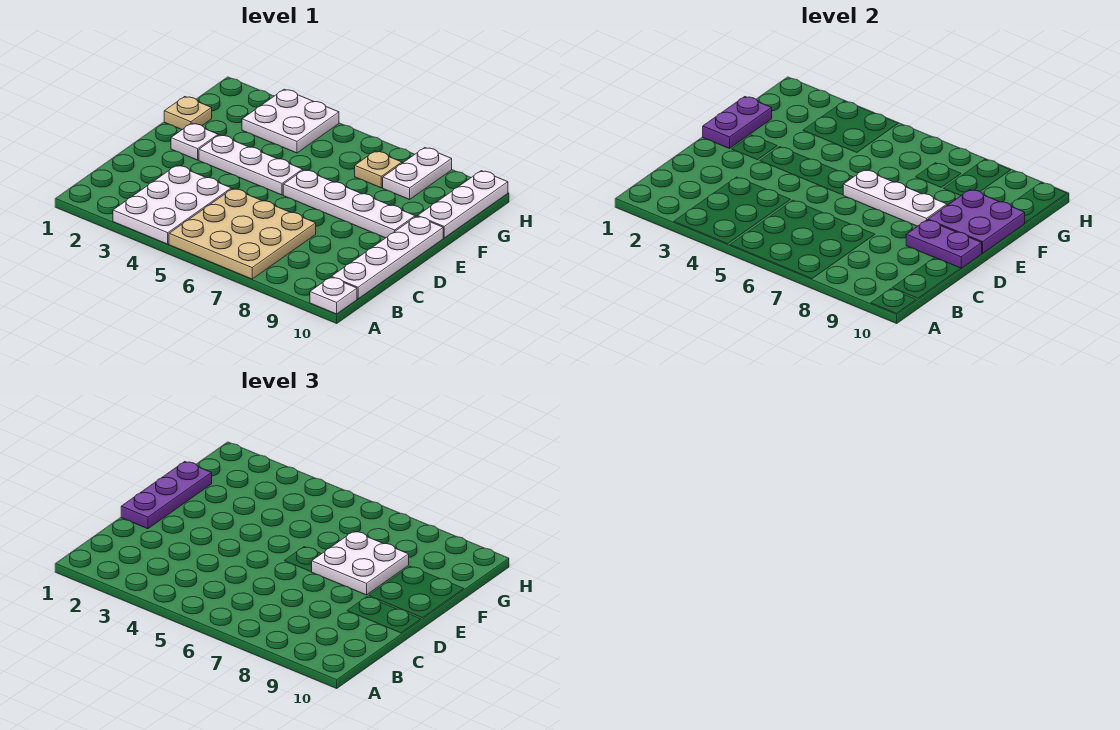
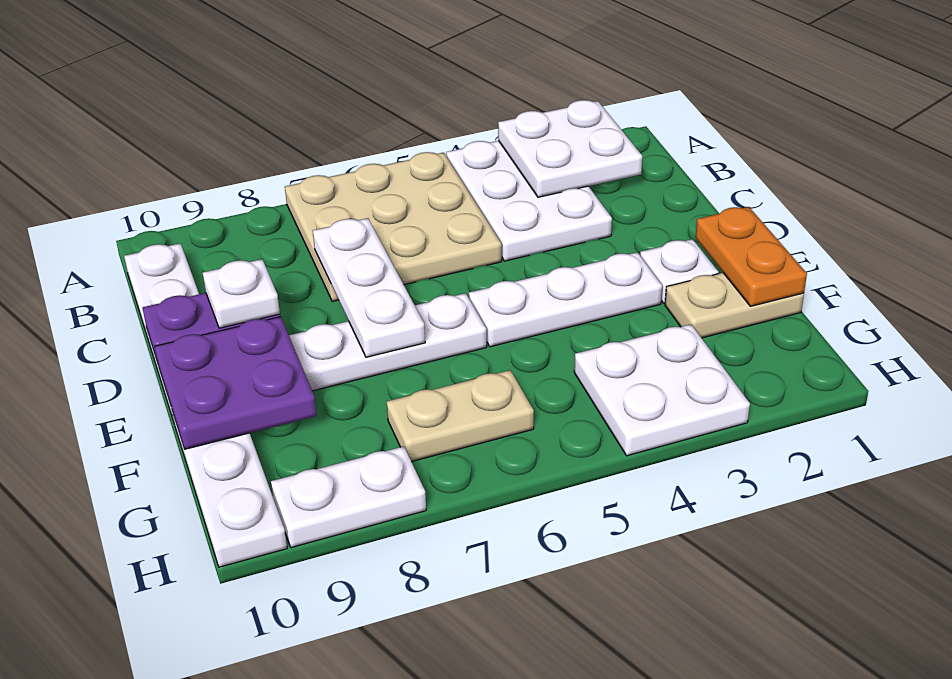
white 1x1 plate [310,277,357,314] -> white 1x1 plate moved to [203,259,280,328]
purple 1x3 plate [121,462,212,529] -> none
purple 1x2 plate [703,97,772,149] -> orange 1x2 plate [695,207,807,306]
white 1x3 plate [843,170,947,226] -> white 1x3 plate turned to [313,218,425,357]
white 2x2 plate [312,531,409,595] -> white 2x2 plate moved to [498,100,642,197]
tan 1x1 plate [164,97,212,130] -> tan 1x2 plate [665,273,804,338]
tan 1x1 plate [355,151,402,188] -> tan 1x2 plate [387,370,534,462]
white 1x2 plate [383,148,452,200] -> white 1x2 plate turned to [271,446,426,548]

